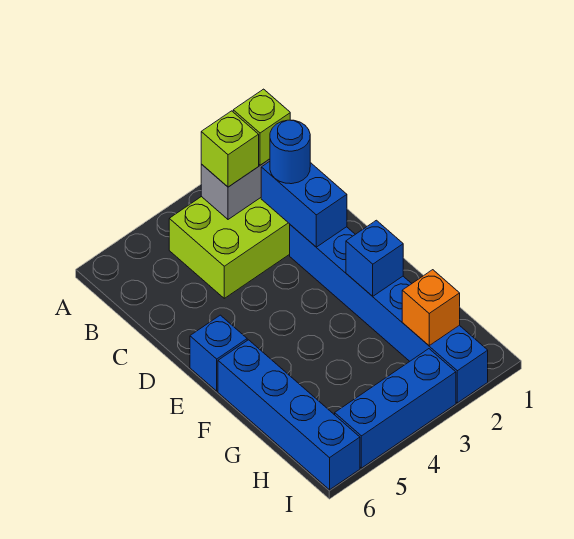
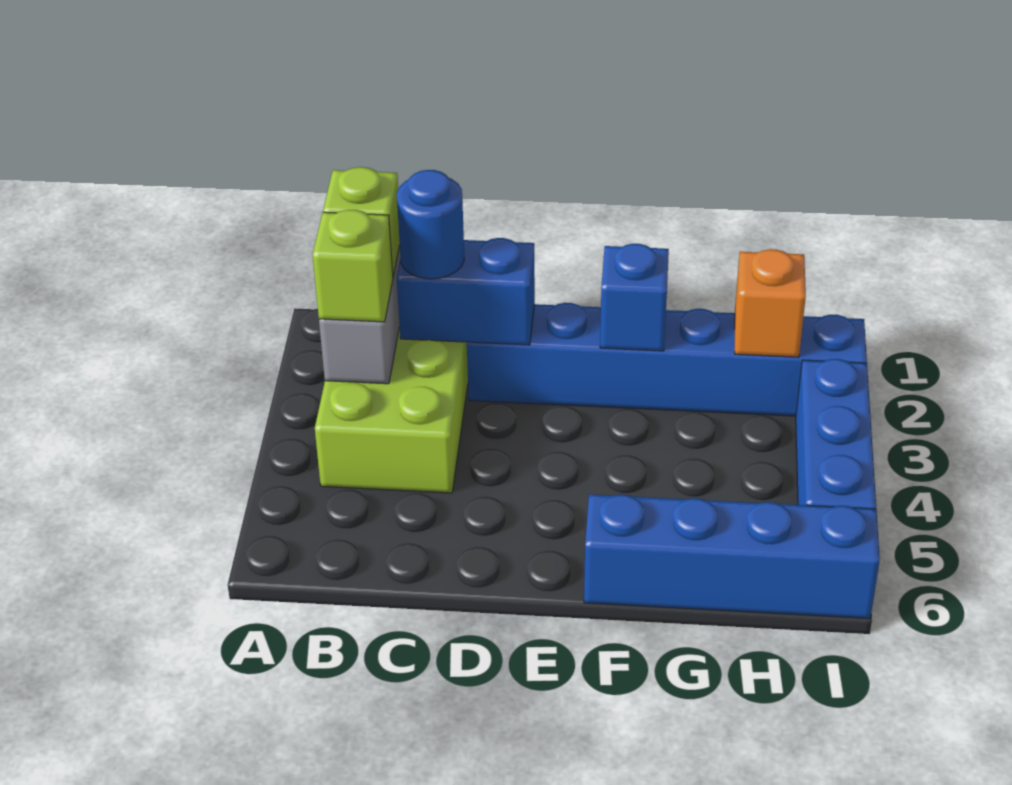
blue 1x1 brick [190,315,247,391] -> none

